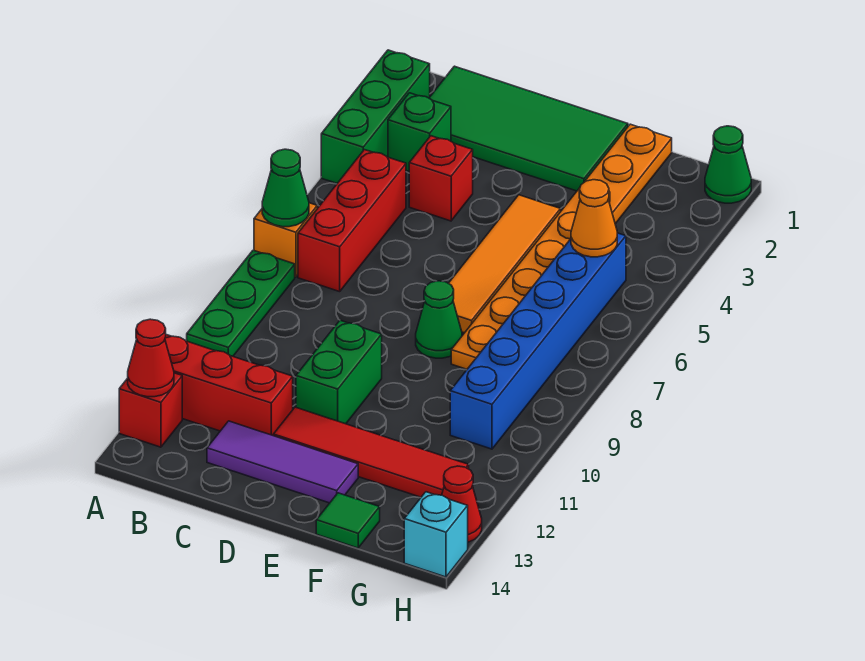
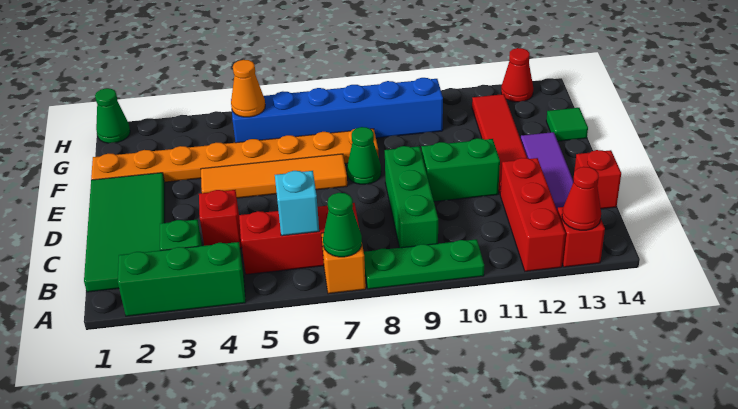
none -> green 1x3 brick [385,146,438,248]
none -> red 1x1 brick [573,150,621,209]
cyan 1x1 brick [404,492,468,577] -> cyan 1x1 brick moved to [275,171,319,236]

